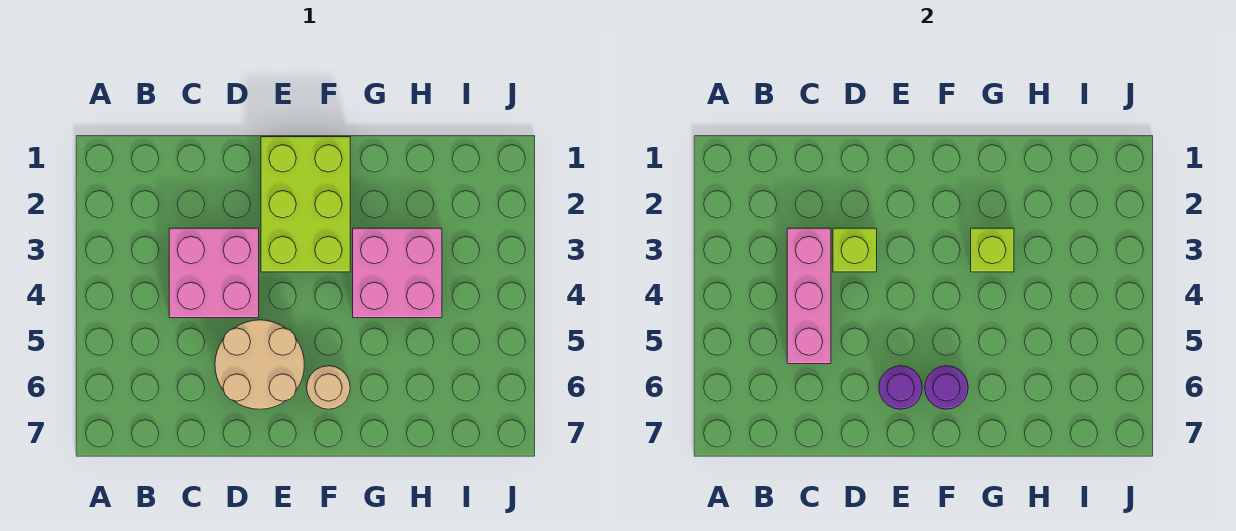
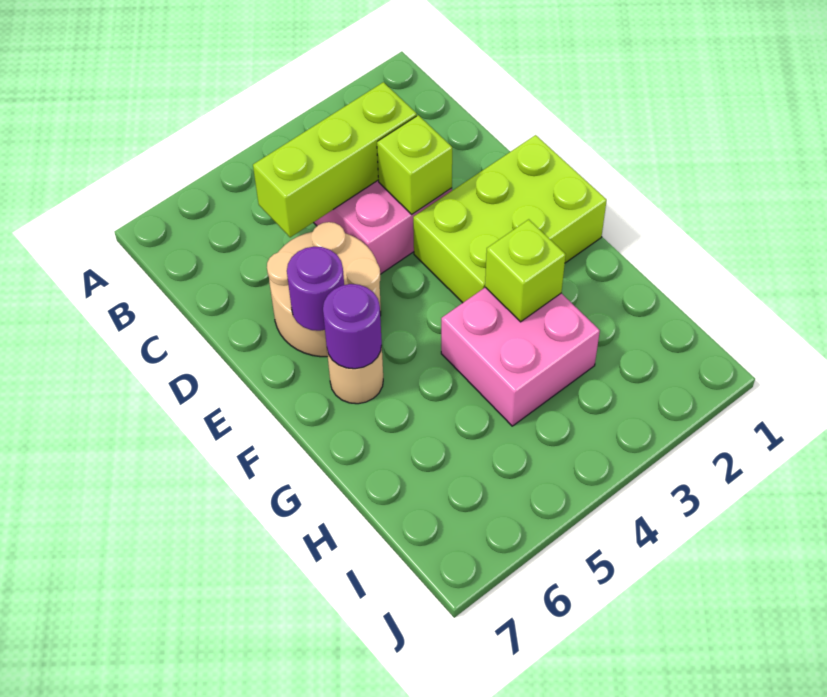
pink 1x3 brick [787,228,831,364] -> lime 1x3 brick [253,82,417,237]

